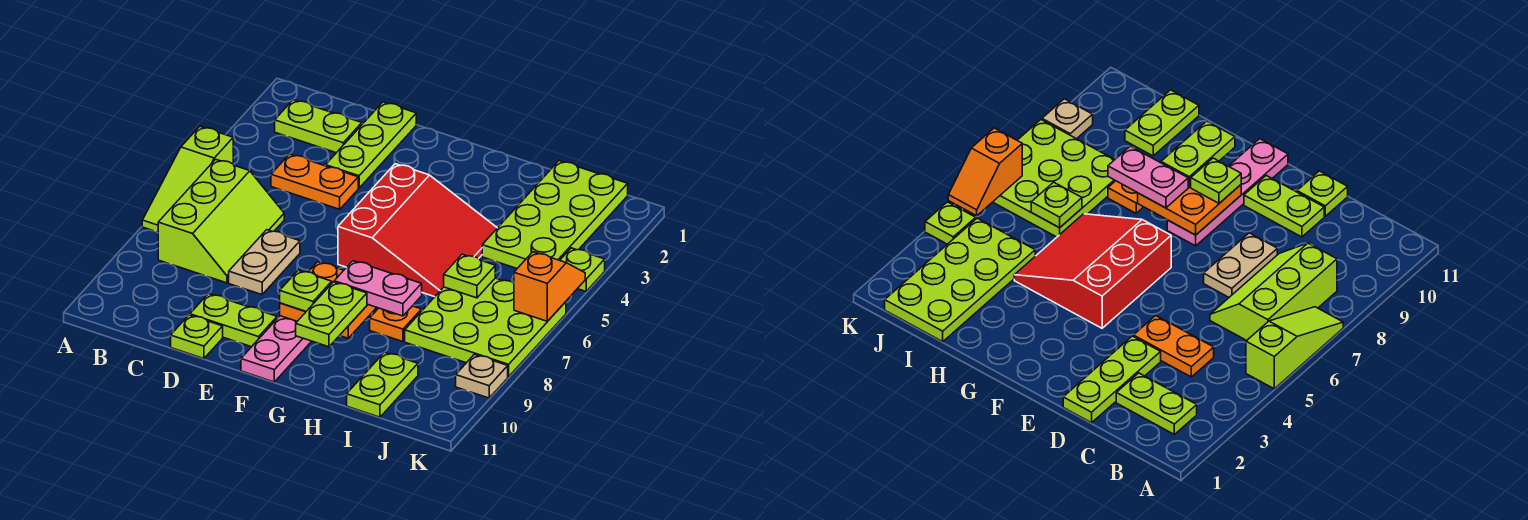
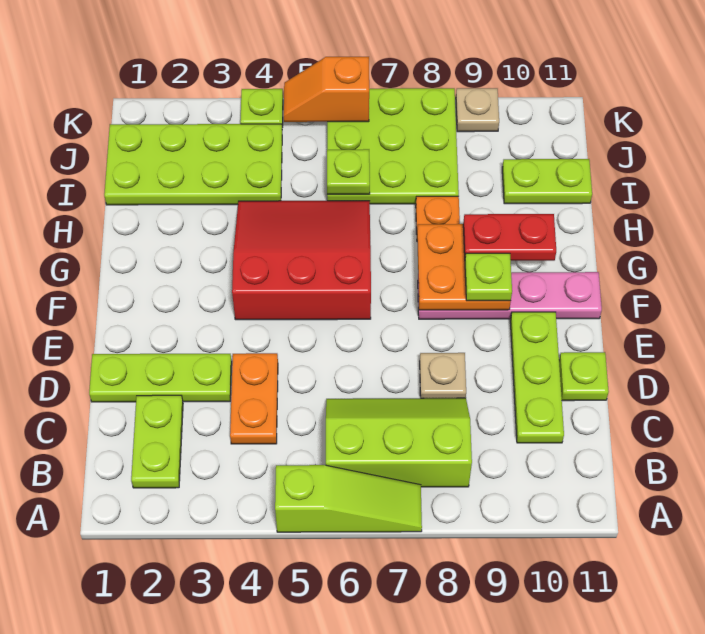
tan 1x2 plate [229,230,300,295] -> tan 1x1 plate [420,353,466,398]
lime 1x2 plate [190,294,277,347] -> lime 1x3 plate [510,312,564,443]
pink 1x2 plate [334,261,422,316] -> none
lime 1x2 plate [296,282,367,347] -> red 1x2 plate [463,214,556,261]

